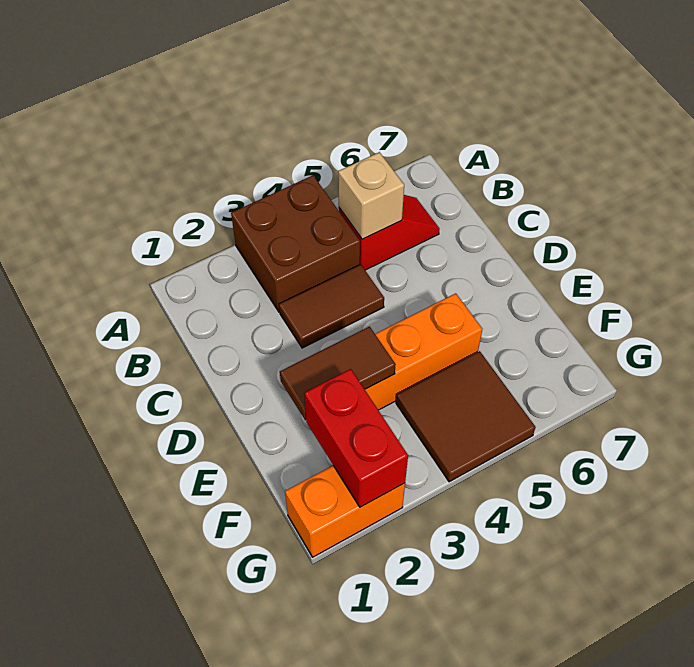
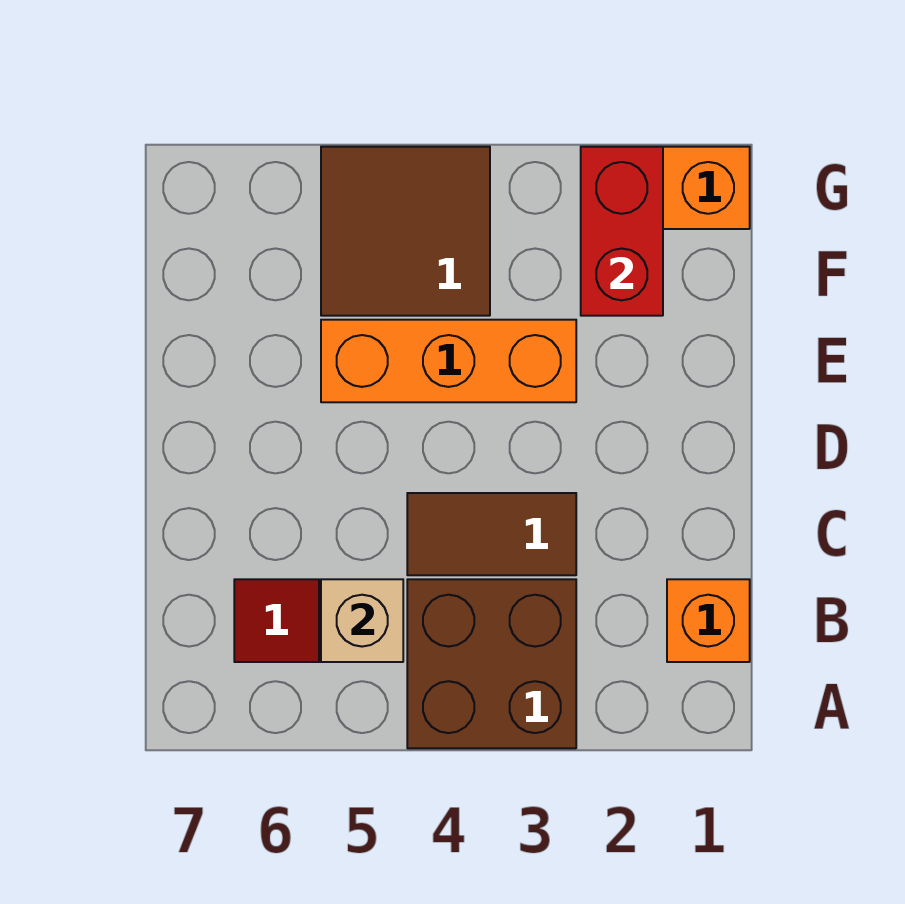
none -> orange 1x1 brick [667,579,750,662]
brown 1x2 tile [280,327,396,420] -> none

